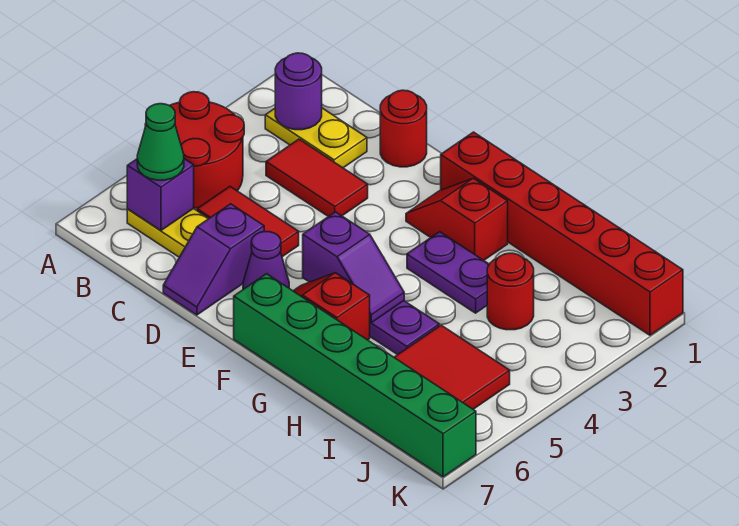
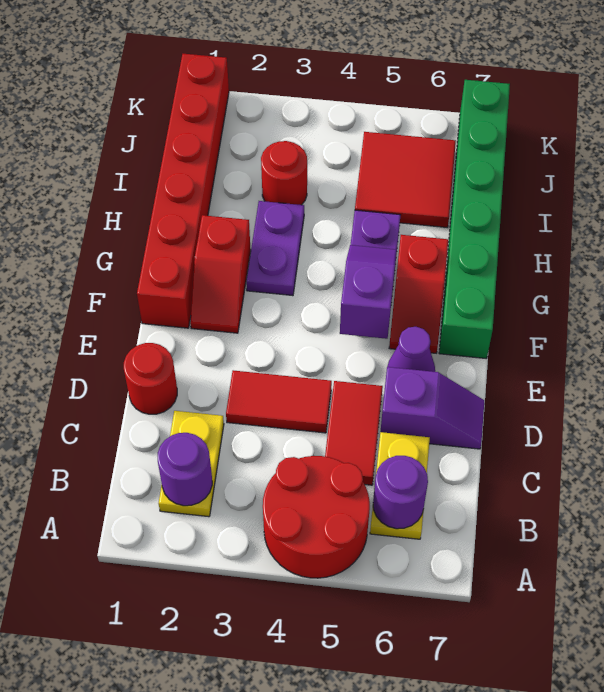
purple 1x1 brick [127,159,194,230] -> purple 1x1 round brick [373,456,428,529]
green 1x1 cone [137,104,184,180] -> none
red 1x2 tile [266,139,368,217] -> red 1x2 tile turned to [226,370,332,433]

